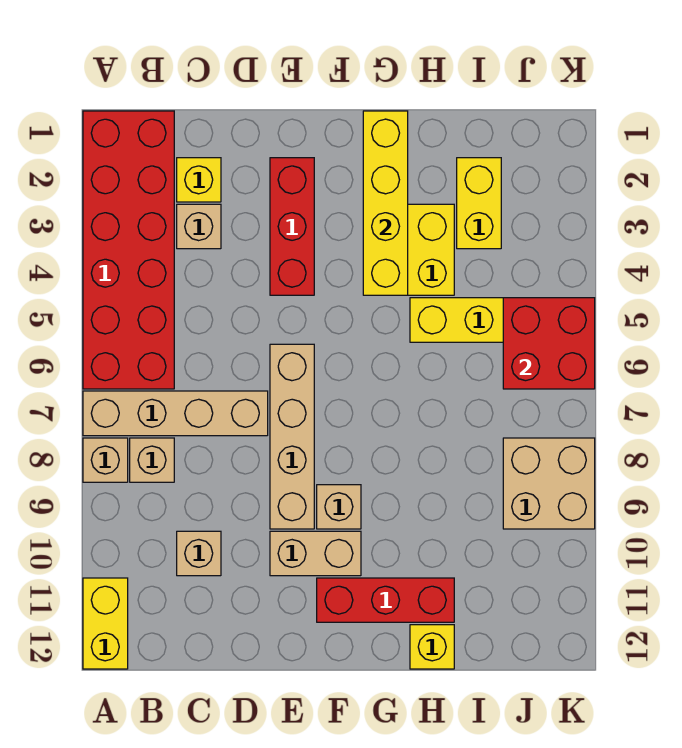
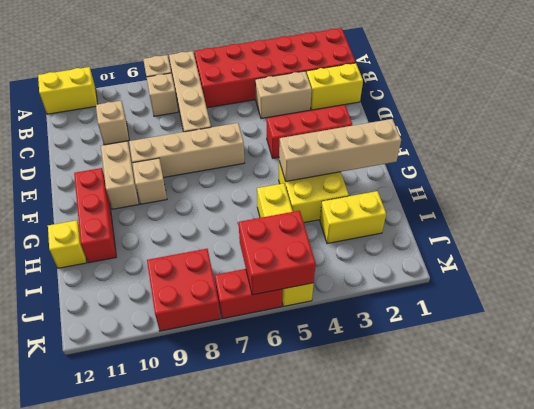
yellow 1x1 brick [177,158,221,202] -> yellow 1x2 brick [307,63,363,110]
tan 1x1 brick [177,204,221,249] -> tan 1x2 brick [255,71,312,119]
yellow 1x4 brick [363,111,408,295] -> tan 1x4 brick [279,119,401,181]
tan 2x2 brick [503,438,595,529] -> red 2x2 brick [147,249,221,331]
none -> red 1x2 brick [215,269,282,319]

